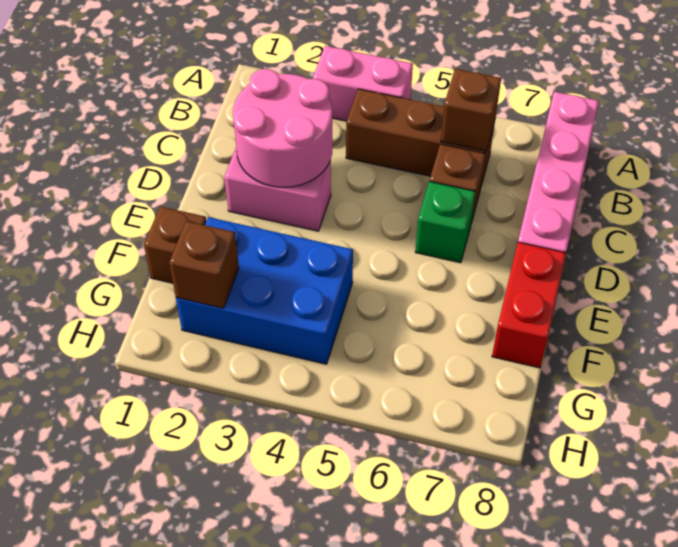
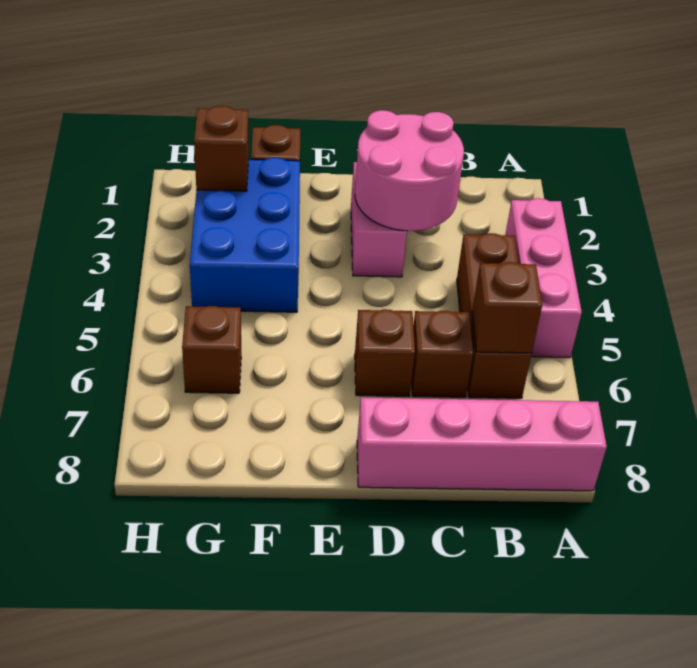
pink 1x2 brick [313,46,413,121] -> pink 1x3 brick [505,198,582,358]
green 1x1 brick [415,181,476,263] -> brown 1x1 brick [355,309,415,396]
red 1x2 brick [492,242,566,368] -> none
none -> brown 1x1 brick [182,306,241,393]

